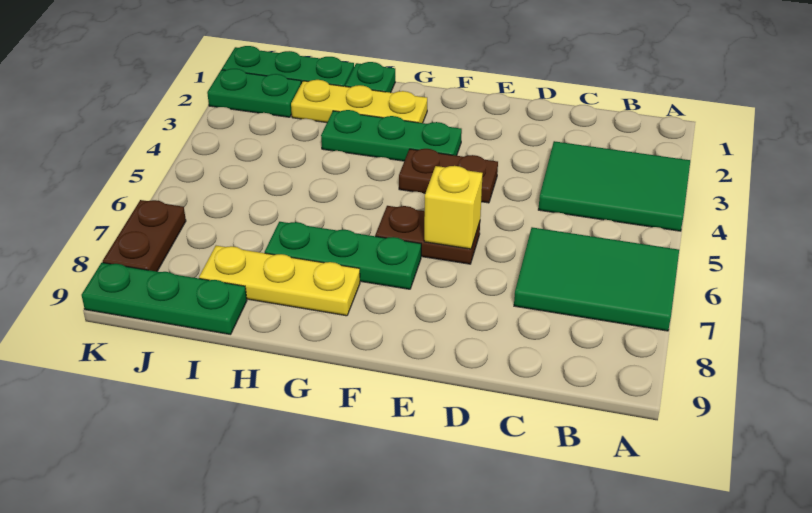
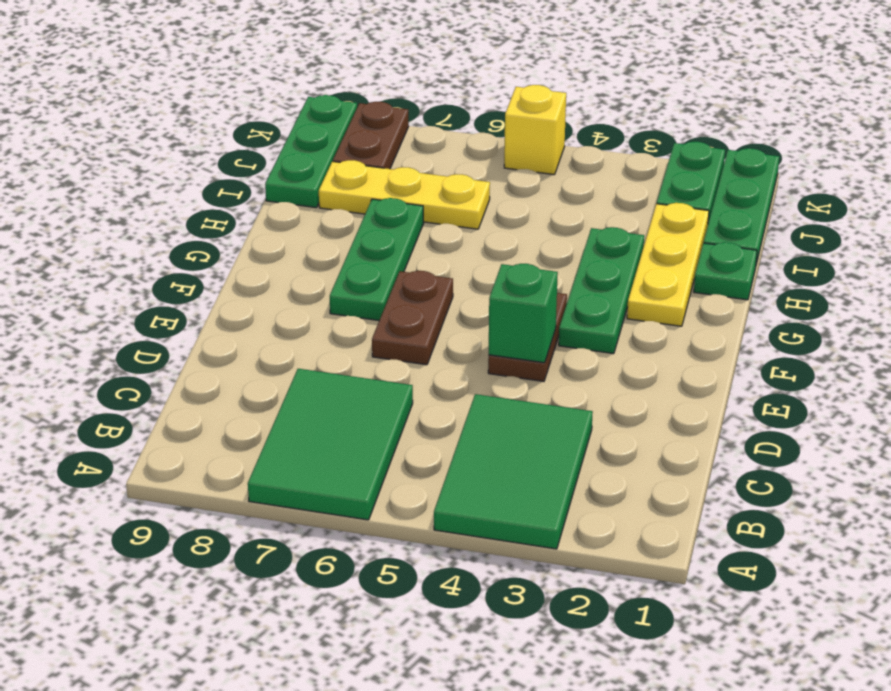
none -> green 1x1 brick [489,264,558,363]
yellow 1x1 brick [424,166,483,249] -> yellow 1x1 brick moved to [504,85,566,175]
yellow 1x3 plate [199,246,360,316] -> yellow 1x3 plate turned to [319,160,490,229]
brown 1x2 plate [103,200,186,272] -> brown 1x2 plate turned to [333,102,409,169]

